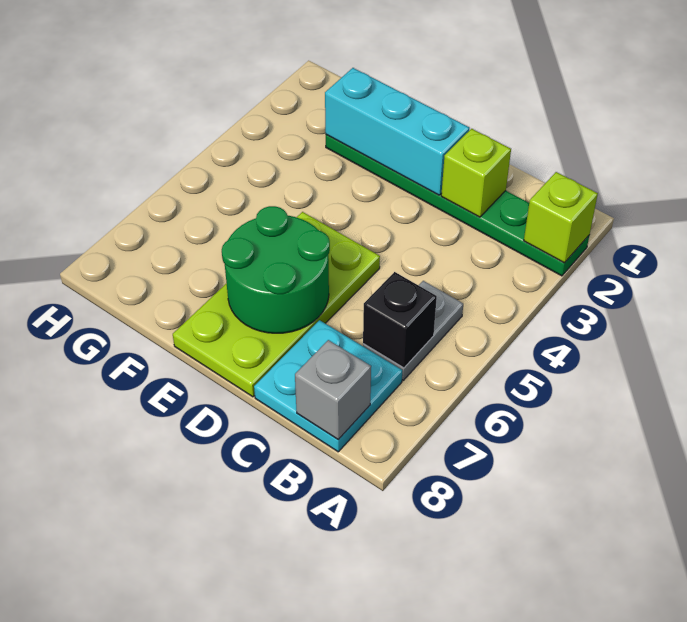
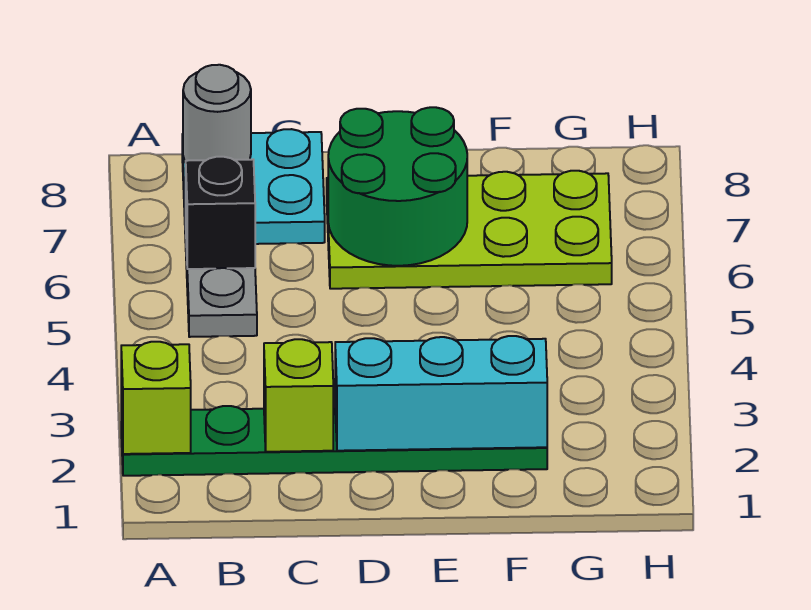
grey 1x1 brick [295,340,371,440] -> grey 1x1 round brick [183,65,251,163]
lime 2x4 plate [173,212,380,397] -> lime 2x4 plate turned to [327,171,612,289]

